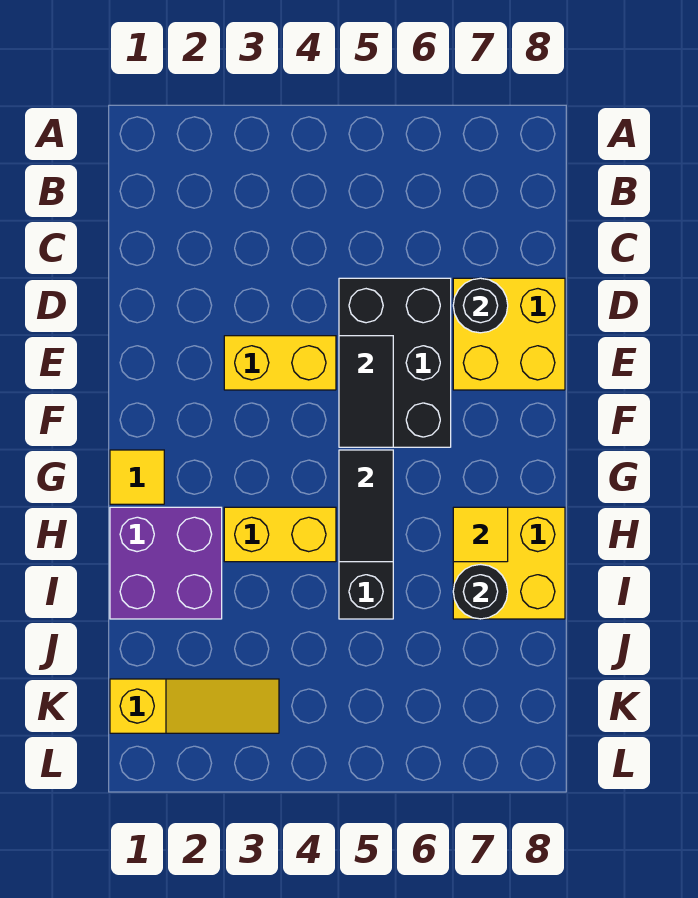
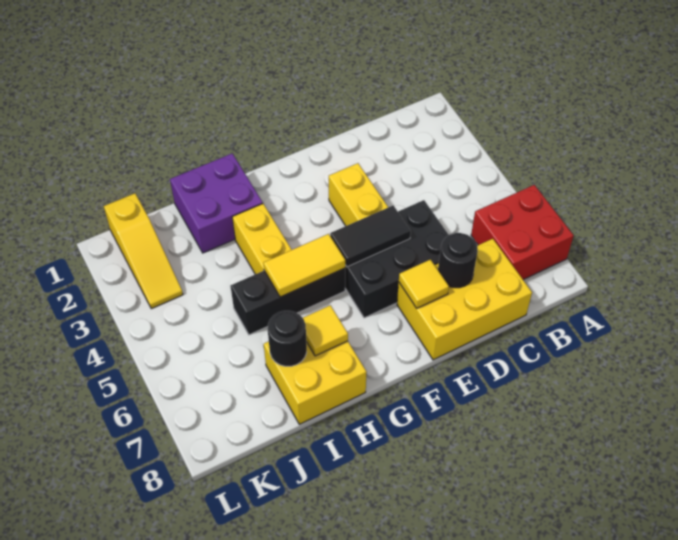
none -> red 2x2 brick [471,185,574,280]
yellow 2x2 brick [453,278,565,390] -> yellow 2x3 brick [397,239,532,360]
yellow 1x1 tile [110,450,164,504] -> yellow 1x1 tile moved to [399,260,449,308]
black 1x2 tile [339,450,393,562] -> yellow 1x2 tile [264,234,345,297]

